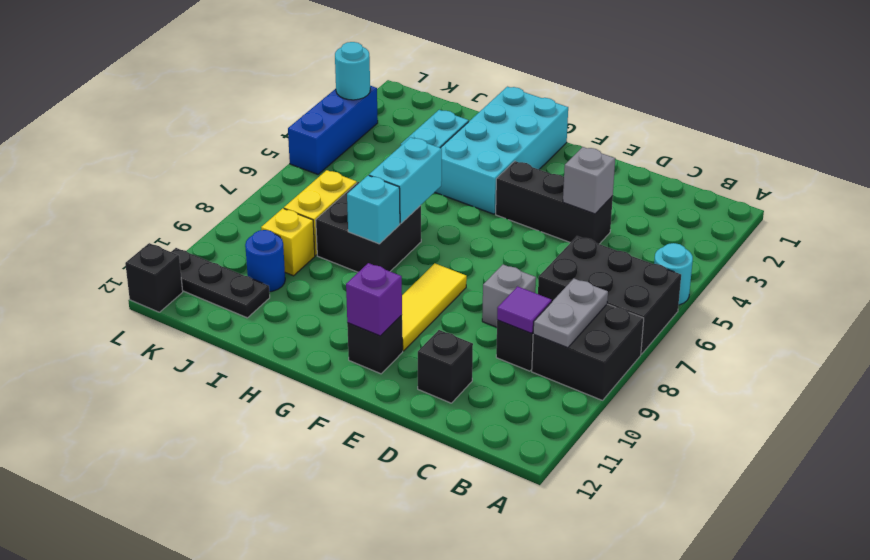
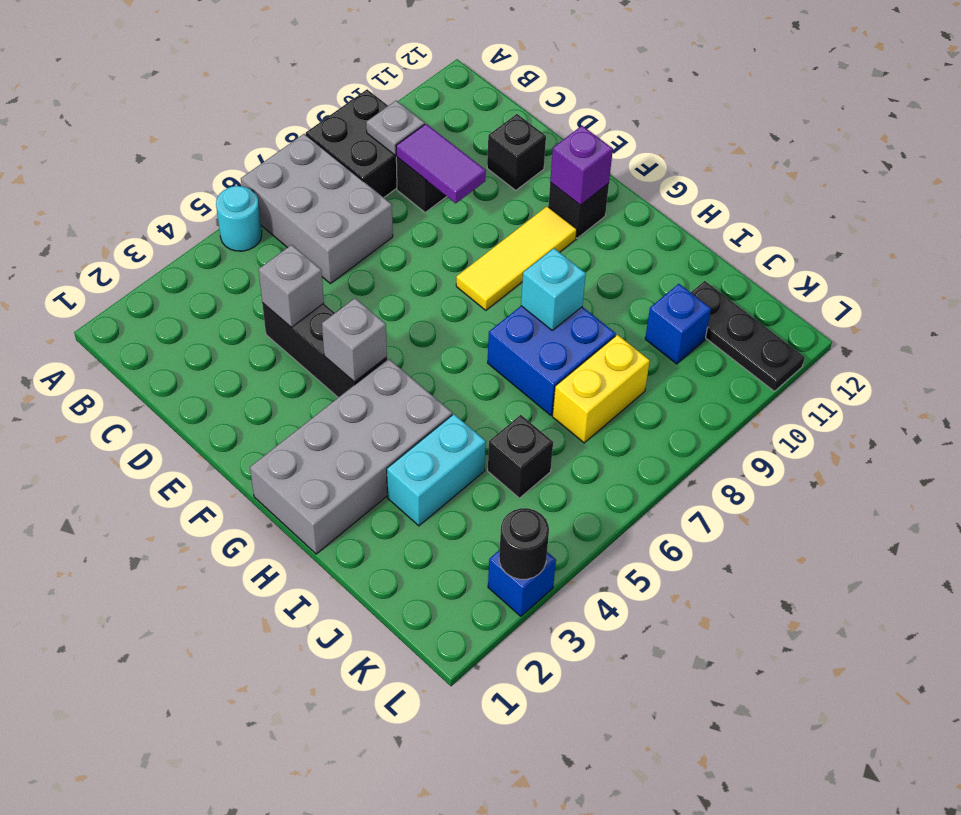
black 2x3 brick [538,236,681,354] -> grey 2x3 brick [241,134,393,284]
grey 1x2 plate [533,279,608,348] -> grey 1x1 plate [366,101,425,155]
purple 1x1 tile [497,286,552,333] -> purple 1x2 tile [396,124,486,203]
grey 1x1 brick [482,264,536,327] -> grey 1x1 brick moved to [322,298,387,382]
cyan 2x4 brick [435,87,568,214] -> grey 2x4 brick [250,359,452,554]
cyan 1x2 brick [369,137,442,224] -> none
black 2x2 brick [316,182,421,272] -> blue 2x2 brick [488,306,616,415]
yellow 1x1 brick [261,208,315,276] -> none
blue 1x1 round brick [245,230,285,292] -> blue 1x1 brick [645,284,711,364]
blue 1x3 brick [288,86,378,174] -> blue 1x1 brick [488,550,556,616]
cyan 1x1 round brick [335,42,370,100] -> black 1x1 round brick [499,508,549,579]
black 1x1 brick [125,243,183,312] -> black 1x1 brick moved to [488,415,553,498]

